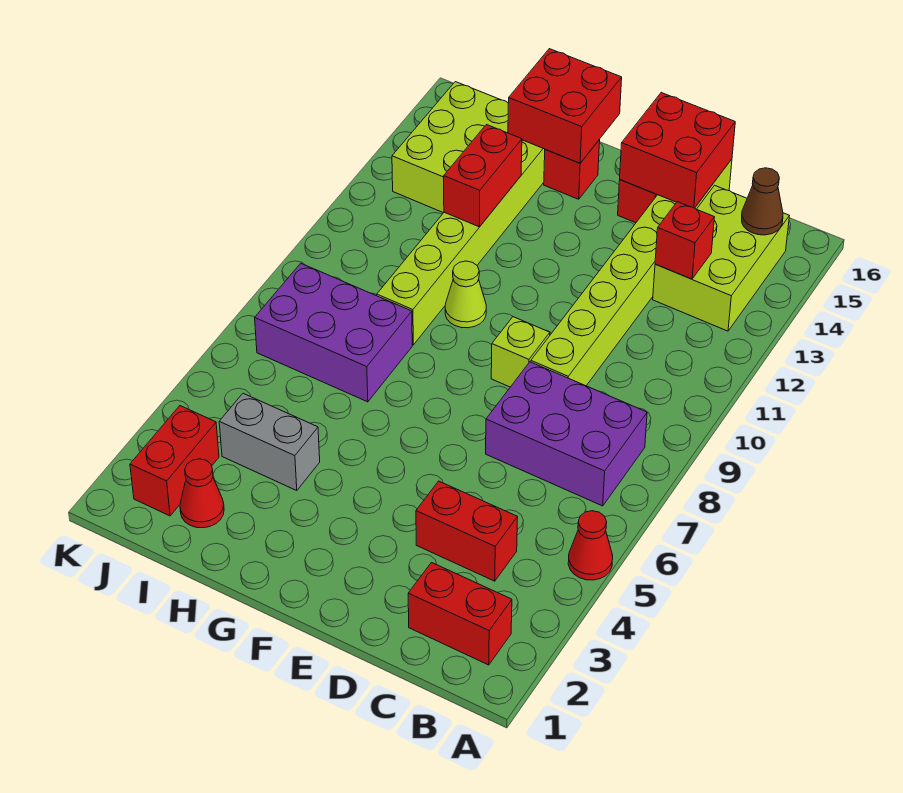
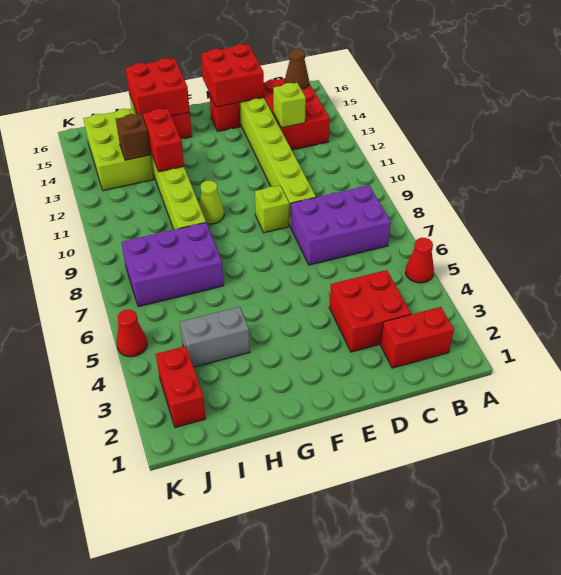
lime 2x3 brick [653,185,789,331] -> red 2x3 brick [264,78,330,150]
red 1x2 brick [416,481,518,581] -> red 2x2 brick [329,270,411,352]
red 1x1 brick [655,202,714,279] -> lime 1x1 brick [273,83,306,128]
red 1x1 cone [180,459,224,528] -> red 1x1 cone moved to [117,310,147,357]
none -> brown 1x1 brick [116,114,151,160]

